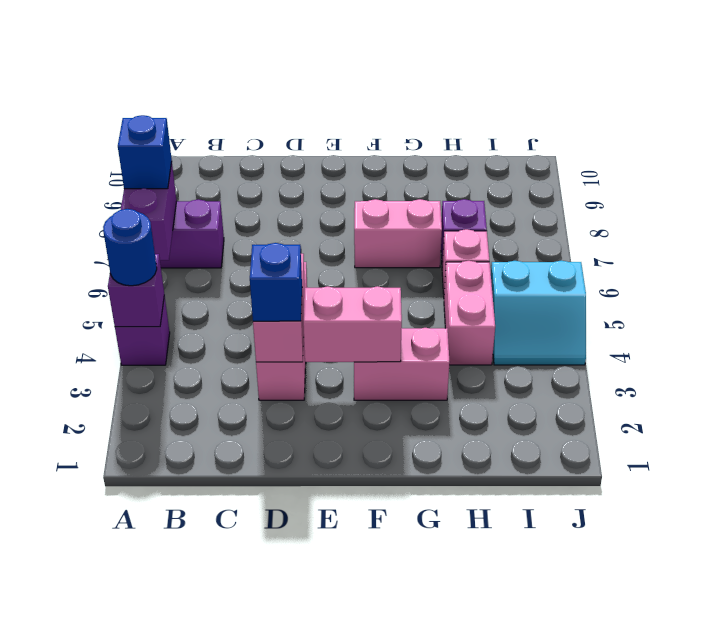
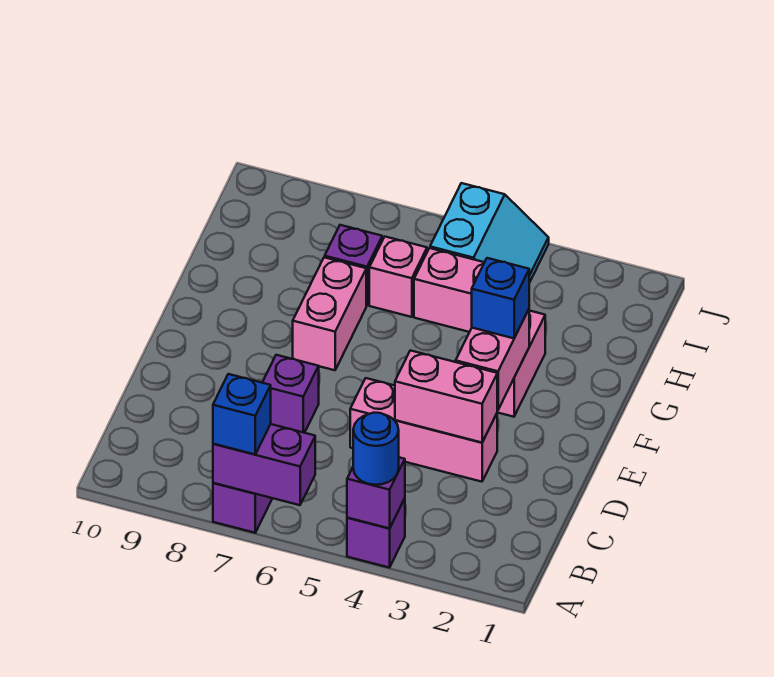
blue 1x1 brick [250,243,302,321] -> blue 1x1 brick moved to [472,258,529,338]
none -> purple 1x1 brick [262,355,319,433]

